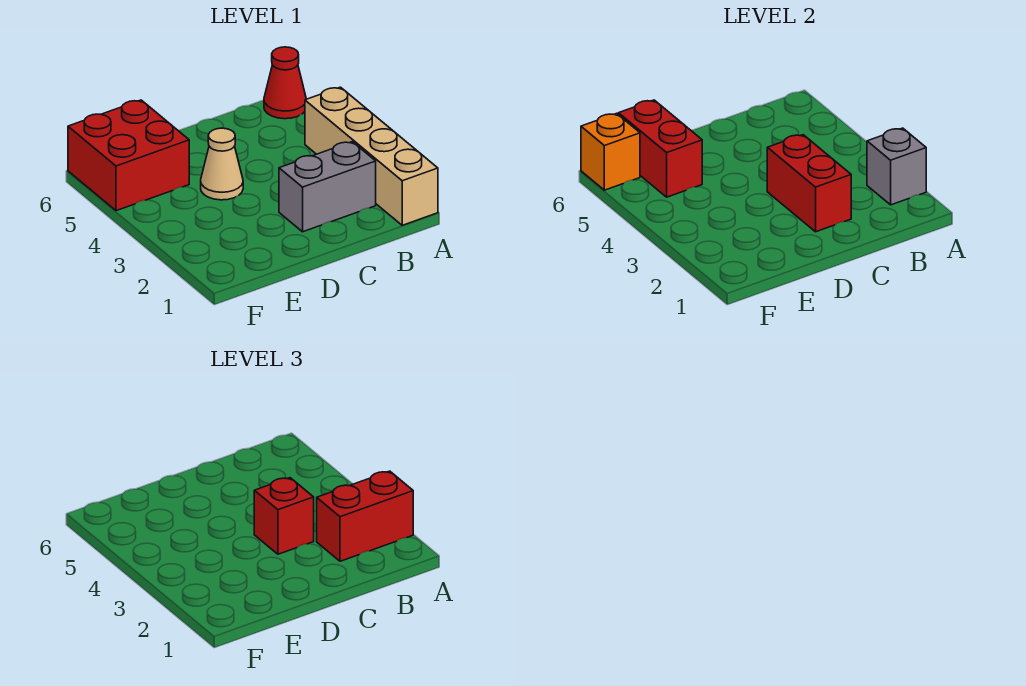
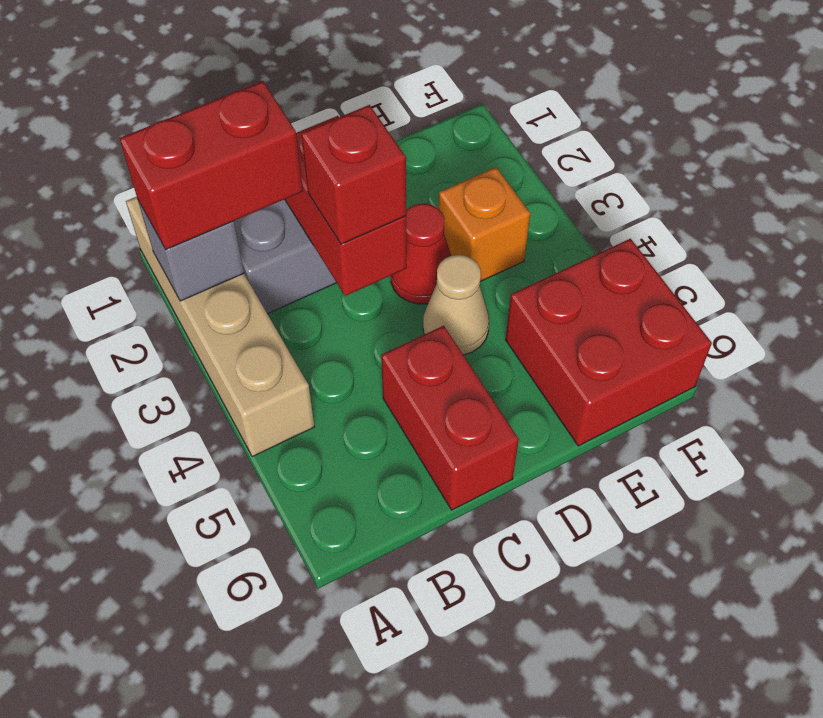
red 1x1 cone [264,47,306,119] -> red 1x1 cone moved to [391,203,451,304]
red 1x2 brick [618,100,702,197] -> red 1x2 brick moved to [381,326,519,510]
orange 1x1 brick [581,113,640,190] -> orange 1x1 brick moved to [439,167,530,281]

